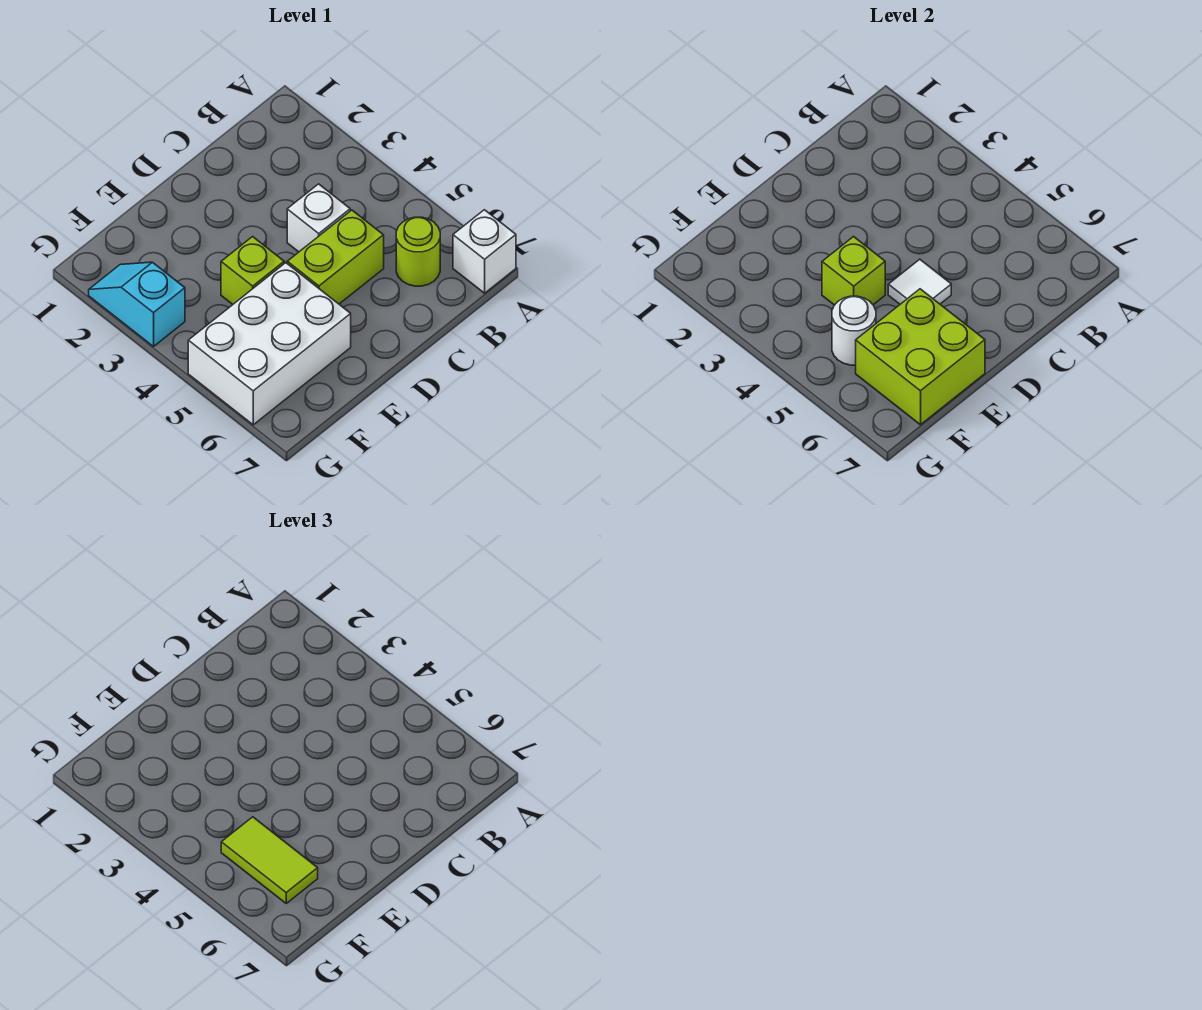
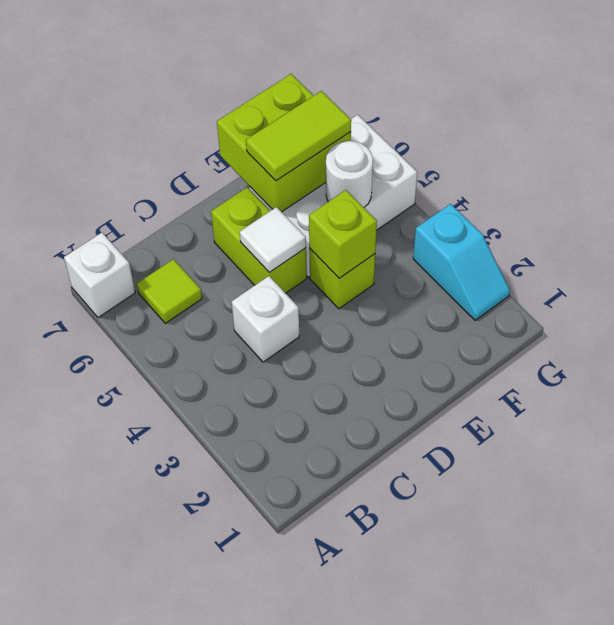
lime 1x1 round brick [396,217,440,286] -> lime 1x1 tile [137,259,202,323]
lime 1x2 brick [287,210,384,304] -> lime 1x2 brick turned to [211,187,307,293]
lime 1x2 tile [221,817,318,903] -> lime 1x2 tile turned to [246,91,351,181]

